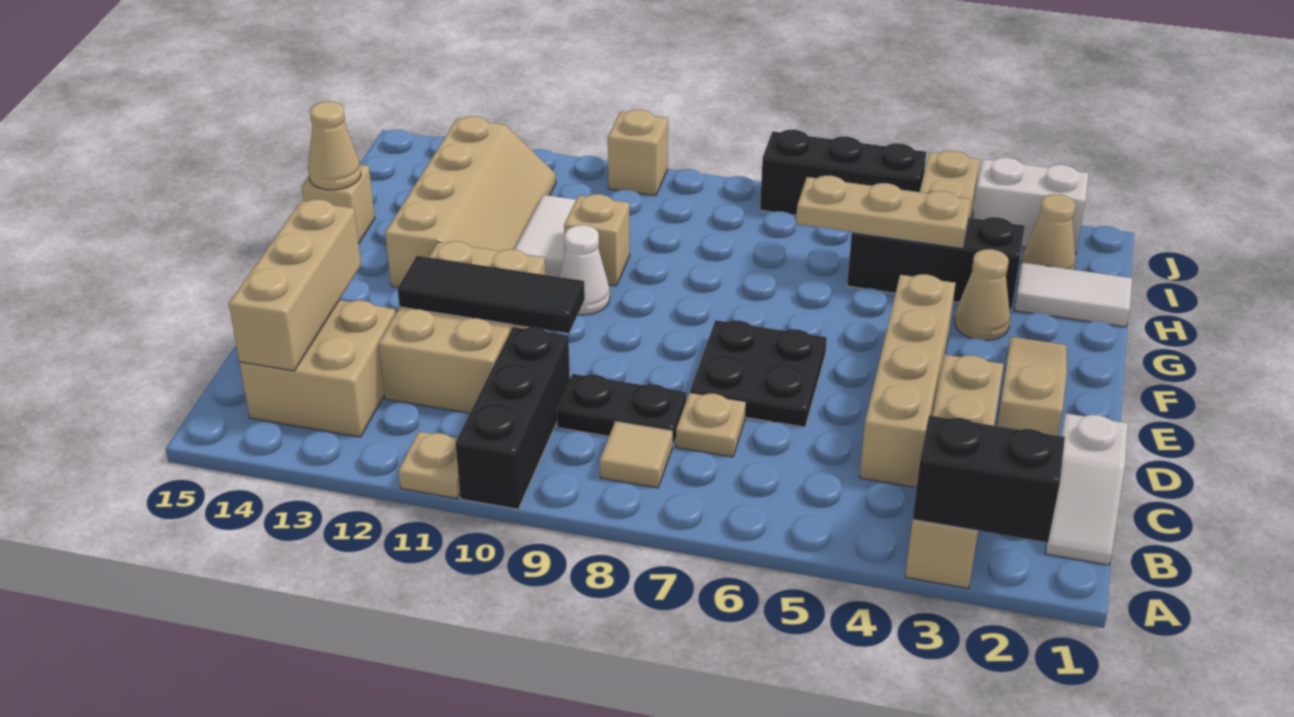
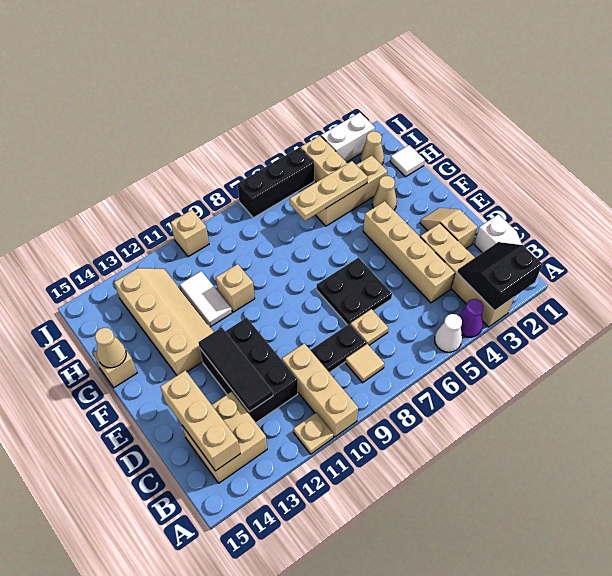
none -> purple 1x1 cone [459,299,484,337]
black 1x3 brick [455,327,570,509] -> tan 1x3 brick [282,343,358,437]
tan 2x3 brick [378,241,545,413] -> black 2x3 brick [200,318,298,423]
tan 1x3 slope [997,337,1067,436] -> tan 1x2 slope [420,208,478,249]
black 1x3 tile [398,256,585,333] -> black 1x3 tile turned to [199,327,273,412]
white 1x1 cone [560,225,610,315] -> white 1x1 cone moved to [435,314,462,352]
white 1x2 tile [1014,262,1132,327] -> white 1x1 tile [390,145,425,177]
black 1x3 brick [847,217,1025,310] -> tan 1x3 brick [316,156,387,226]

